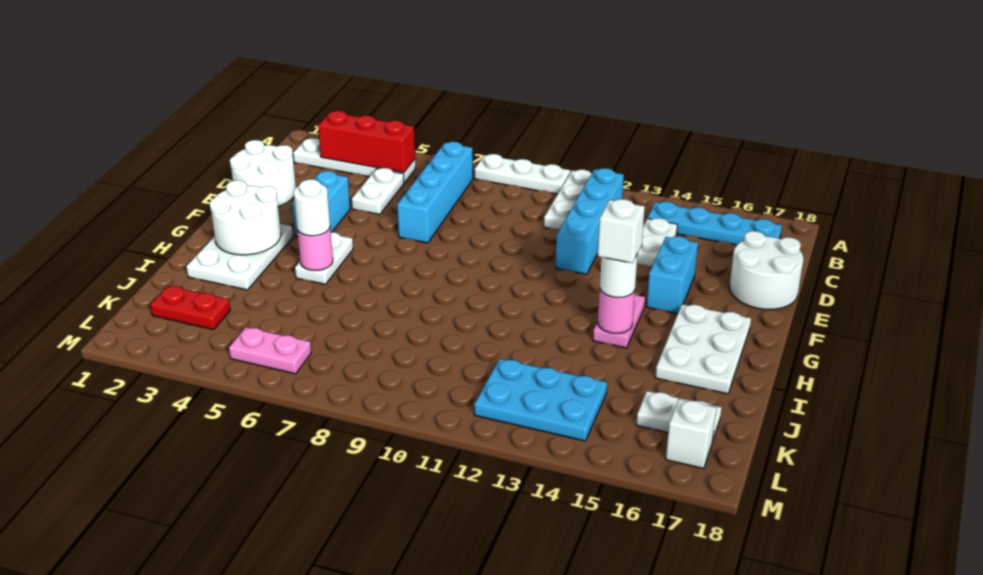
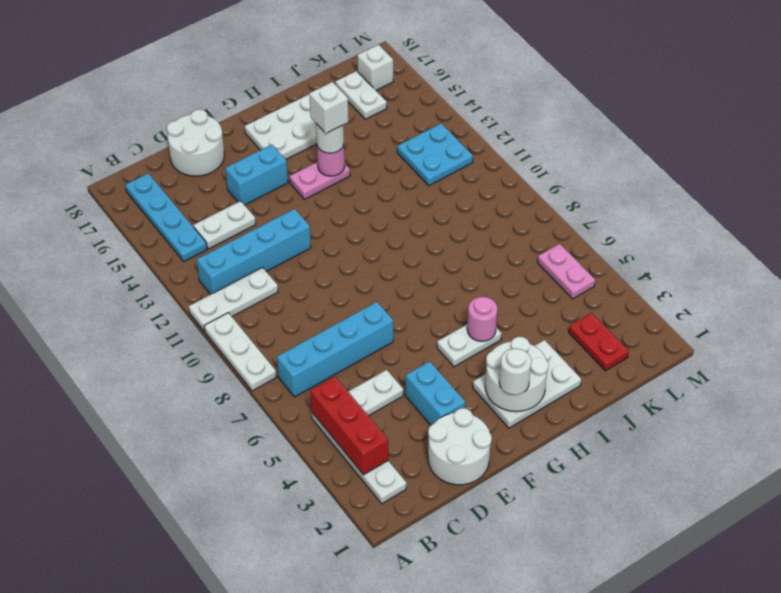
cyan 1x2 brick [292,171,350,237] -> cyan 1x2 brick turned to [405,361,465,425]
white 1x1 round brick [294,179,330,236] -> white 1x1 round brick moved to [499,348,531,395]
cyan 2x3 plate [474,359,607,441] -> cyan 2x2 plate [397,124,473,186]

